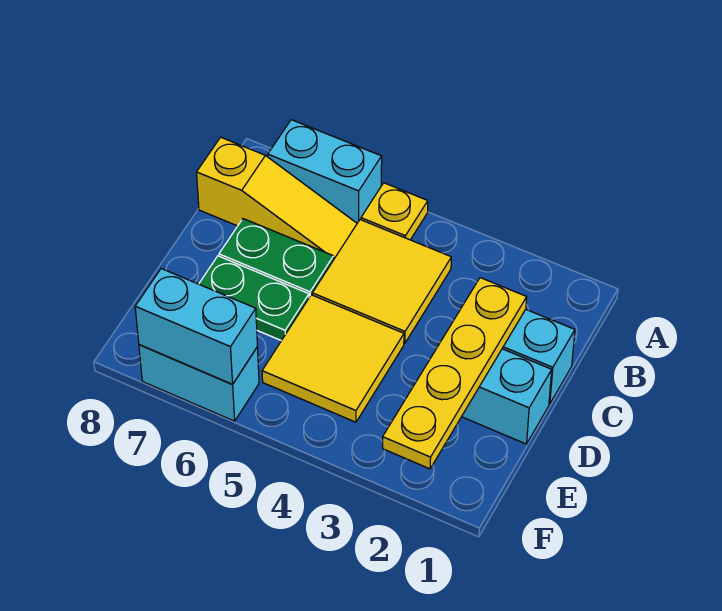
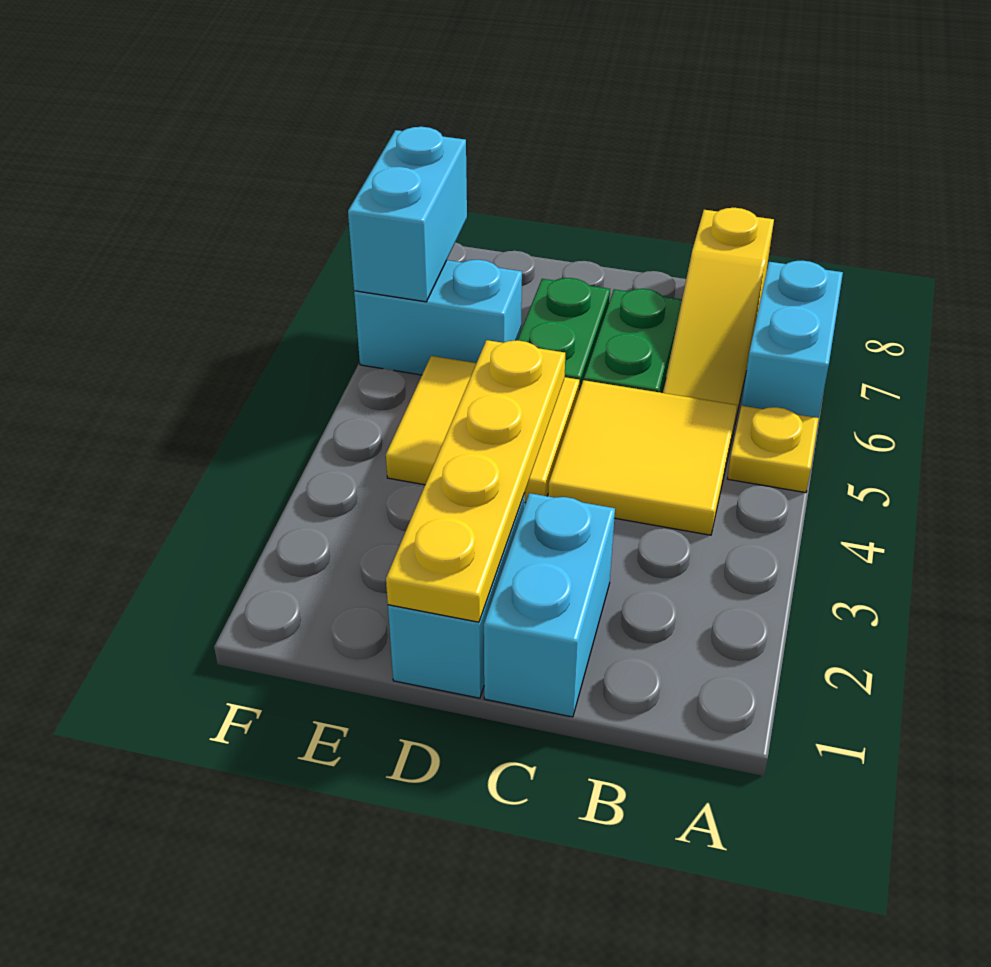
yellow 1x4 plate [383,278,527,469] -> yellow 1x4 plate turned to [386,340,565,622]
cyan 1x2 brick [139,345,259,421] -> cyan 1x2 brick turned to [354,260,522,375]

